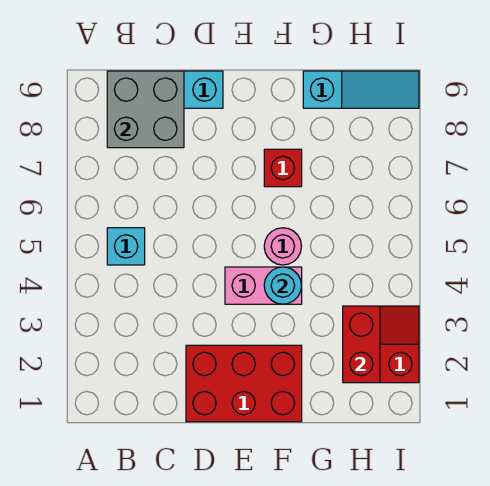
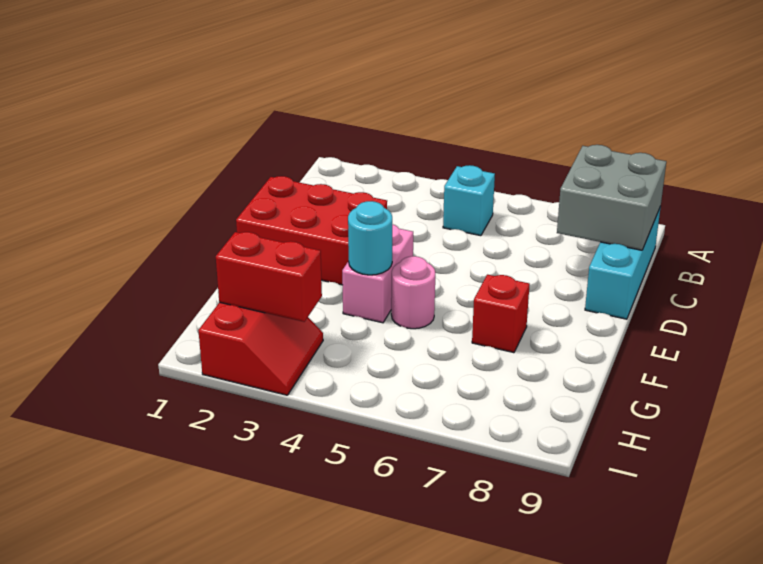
red 2x3 brick [186,345,302,422] -> red 2x3 brick turned to [236,176,387,285]
cyan 1x3 slope [303,71,419,108] -> none

